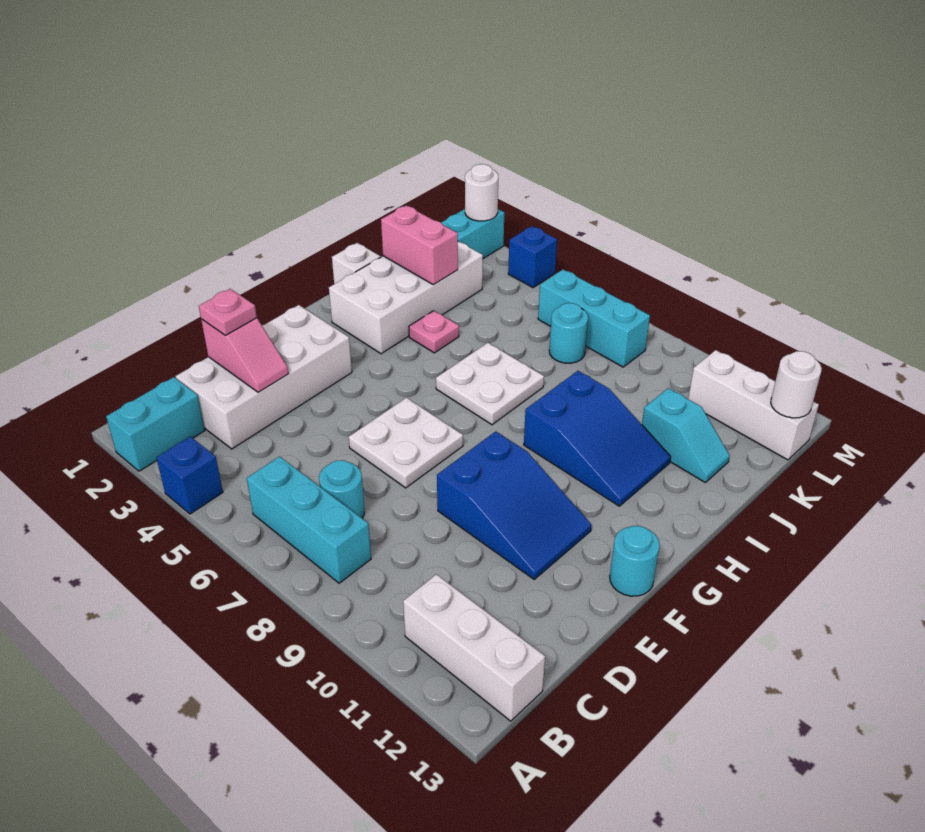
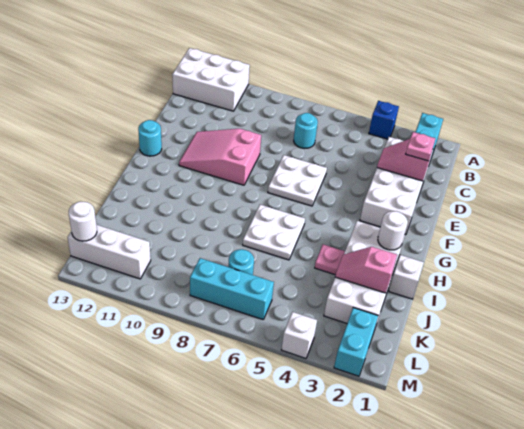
cyan 1x3 brick [247,457,371,583] -> none
white 1x3 brick [403,574,545,721] -> white 2x3 brick [172,48,250,111]
blue 2x3 slope [437,431,592,579] -> pink 2x3 slope [179,129,261,185]
blue 2x3 slope [524,371,671,506] -> none
pink 1x2 brick [381,205,458,285] -> pink 1x2 slope [335,247,397,293]
cyan 1x2 slope [642,388,730,482] -> none
white 1x1 round brick [465,164,498,221] -> white 1x1 round brick moved to [378,211,408,250]
blue 1x1 brick [508,226,557,287] -> white 1x1 brick [281,312,317,358]

